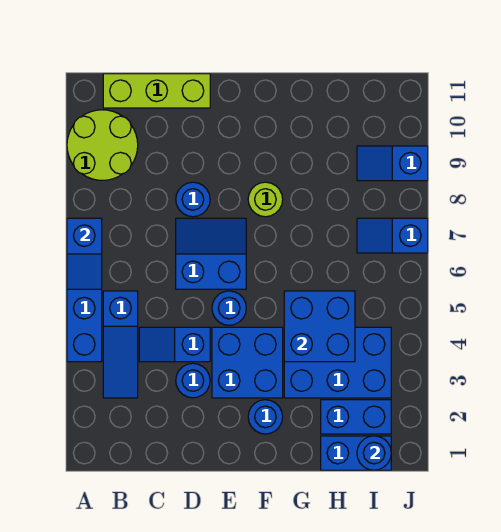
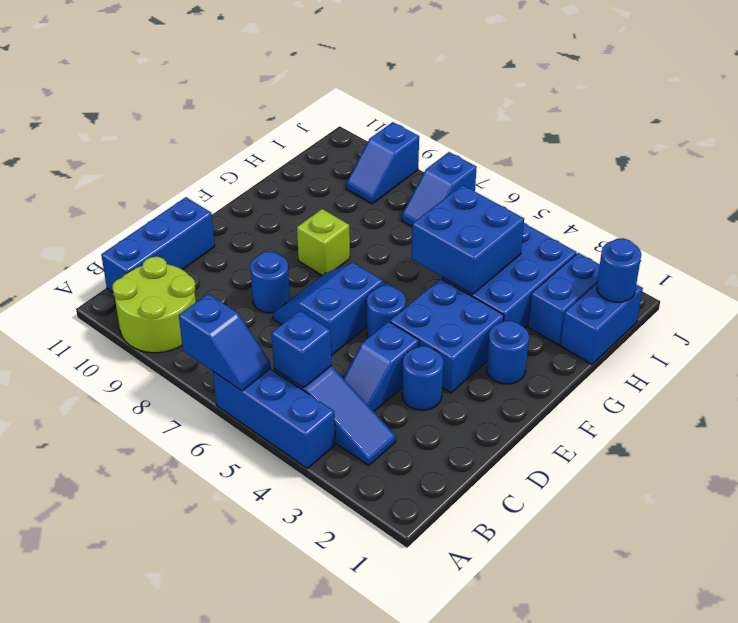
none -> blue 1x1 brick [271,311,331,388]
lime 1x3 brick [103,74,210,108] -> blue 1x3 brick [101,197,215,292]
lime 1x1 round brick [248,182,283,217] -> lime 1x1 brick [297,209,350,275]

